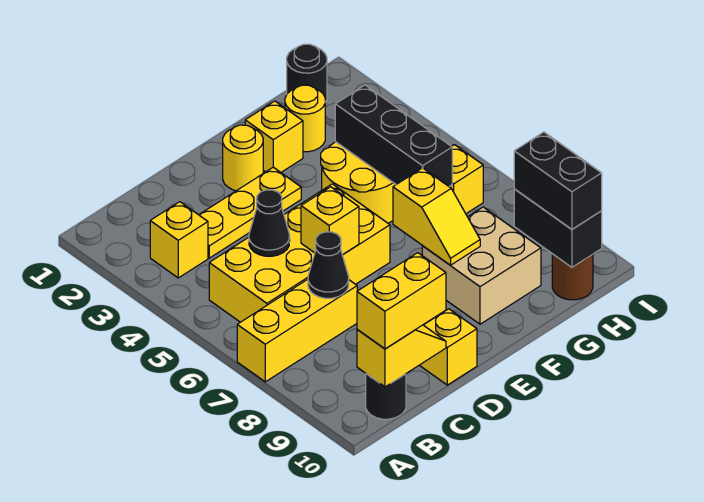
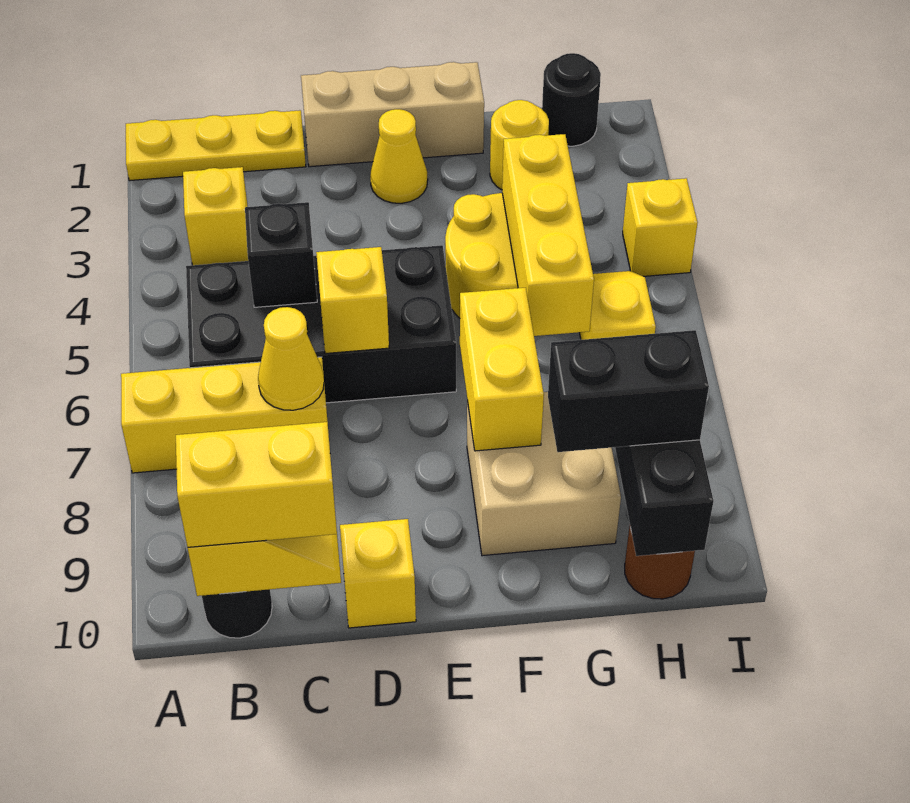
yellow 2x4 brick [209,184,390,322] -> black 2x4 brick [186,245,456,403]
yellow 1x3 plate [199,167,301,258] -> yellow 1x3 plate moved to [126,110,306,181]
black 1x1 cone [249,190,290,256] -> black 1x1 brick [245,202,317,307]
black 1x1 cone [308,232,349,298] -> yellow 1x1 cone [258,307,324,410]
none -> tan 1x3 brick [301,62,484,167]
yellow 1x1 round brick [223,125,263,191] -> yellow 1x1 cone [370,109,428,203]
yellow 1x1 brick [245,101,303,172] -> yellow 1x1 brick moved to [623,178,698,276]
yellow 1x2 slope [393,168,480,265] -> yellow 1x2 brick [460,288,544,451]
black 1x3 brick [335,85,452,186] -> yellow 1x3 brick [502,134,594,336]
black 1x2 brick [514,132,602,229] -> black 1x2 brick turned to [548,330,709,452]

